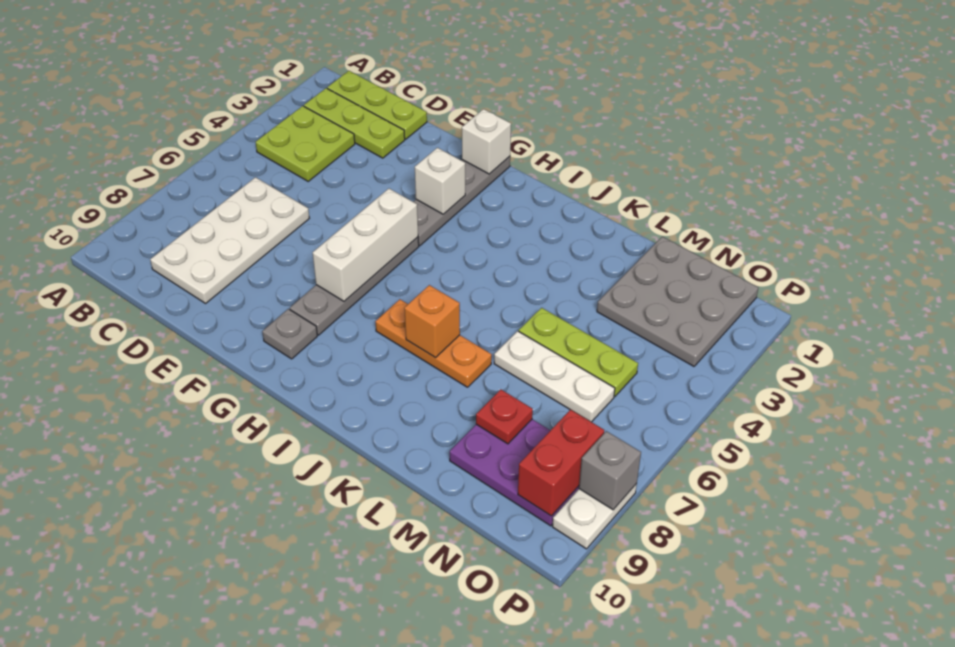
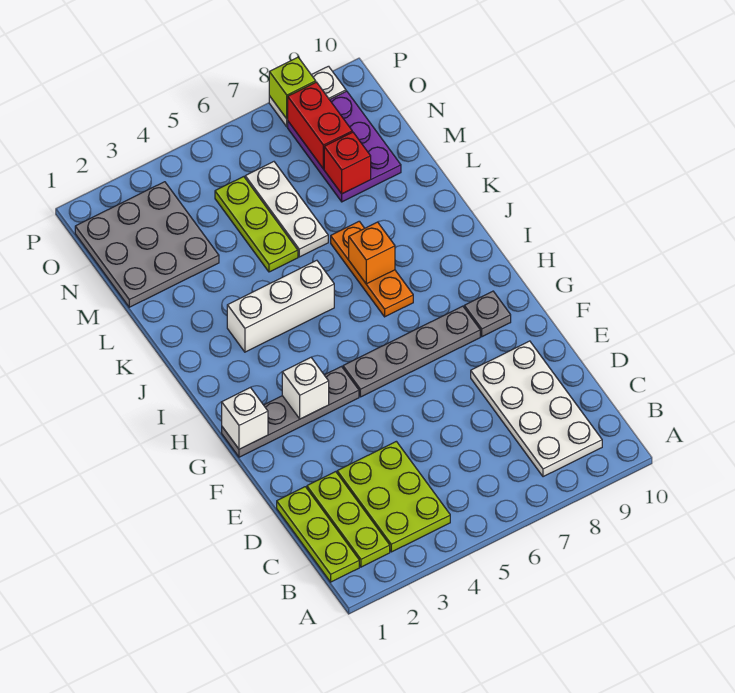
lime 2x2 plate [256,106,355,181] -> lime 2x3 plate [337,441,450,552]
white 2x4 plate [150,177,309,303] -> white 2x4 plate turned to [471,341,602,477]
white 1x3 brick [313,189,418,301] -> white 1x3 brick moved to [227,260,334,352]
red 1x1 plate [476,389,533,444] -> red 1x1 brick [324,132,371,194]
red 1x2 brick [518,410,604,516] -> red 1x2 brick turned to [288,82,352,169]
grey 1x1 brick [579,431,641,510] -> lime 1x1 brick [269,57,316,119]

